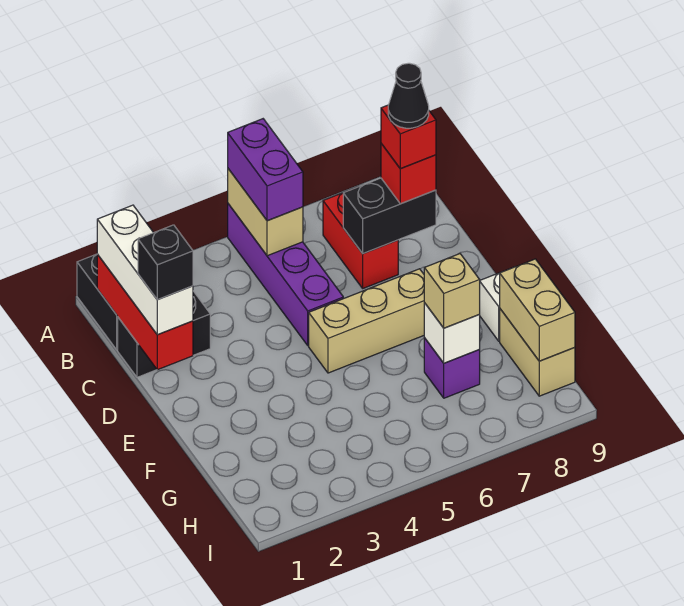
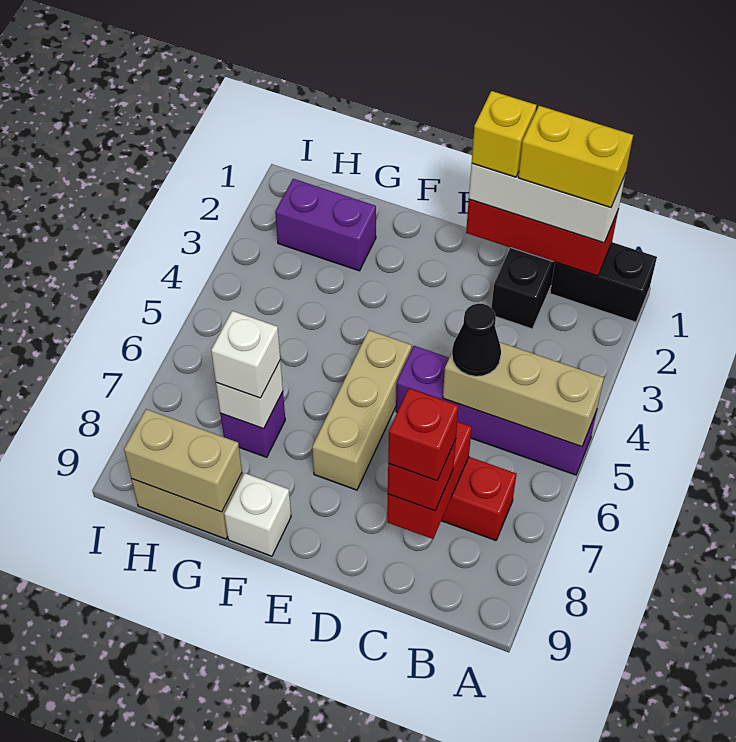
tan 1x2 brick [228,169,303,256] -> tan 1x3 brick [443,342,604,447]
purple 1x2 brick [228,119,303,221] -> purple 1x2 brick moved to [275,179,376,271]
none -> yellow 1x2 brick [518,106,633,207]
black 1x2 brick [343,178,436,253] -> red 1x2 brick [387,422,472,539]
black 1x1 cone [388,63,429,128] -> black 1x1 cone moved to [452,304,501,376]
black 1x1 brick [138,225,193,299] -> yellow 1x1 brick [472,91,536,177]
tan 1x1 brick [424,254,480,328] -> white 1x1 brick [211,311,280,398]

